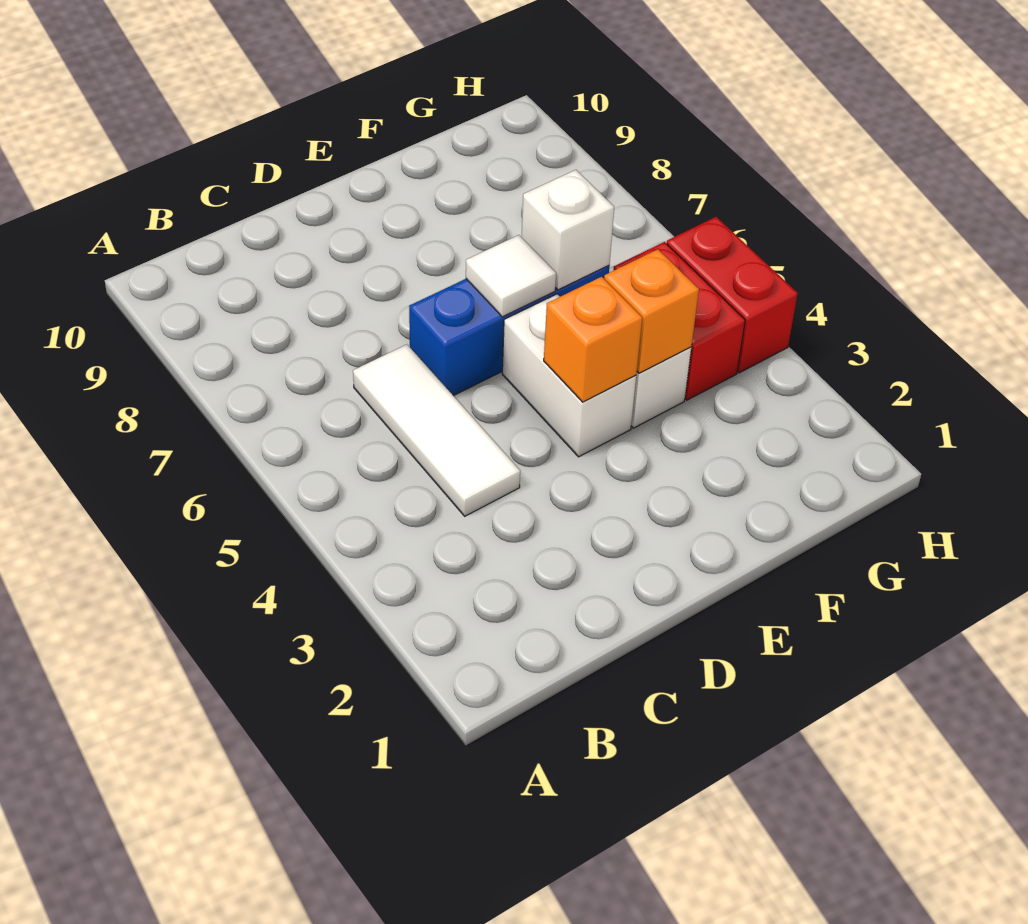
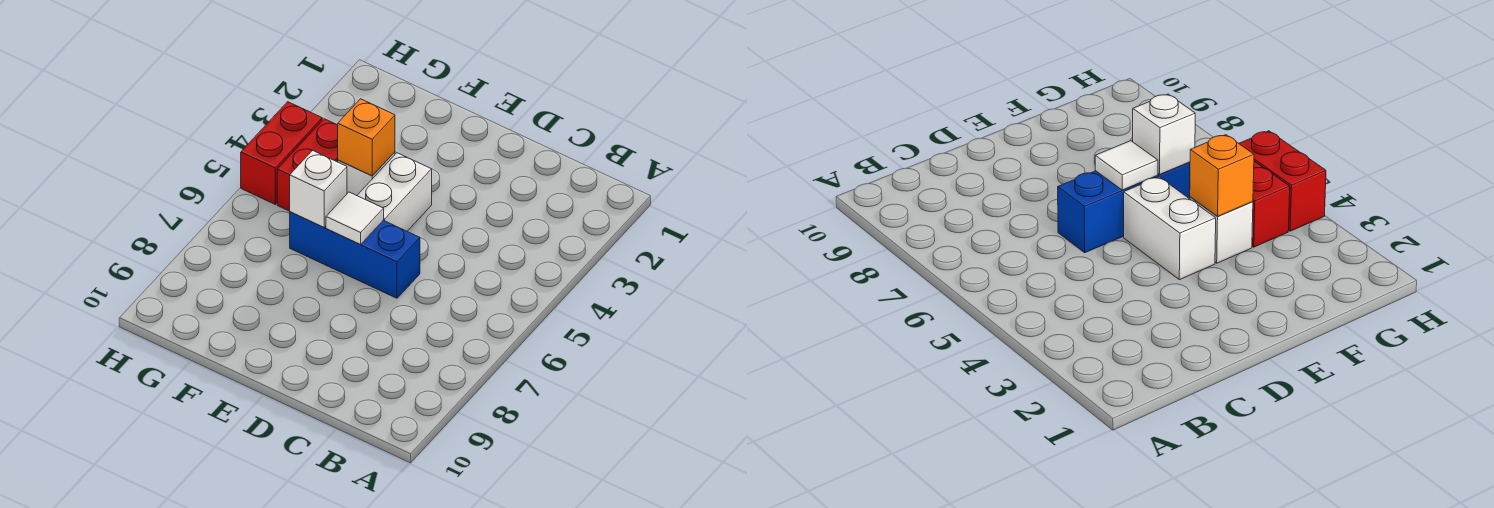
white 1x3 tile [353,344,520,516] -> none
orange 1x1 brick [544,277,642,402] -> none

